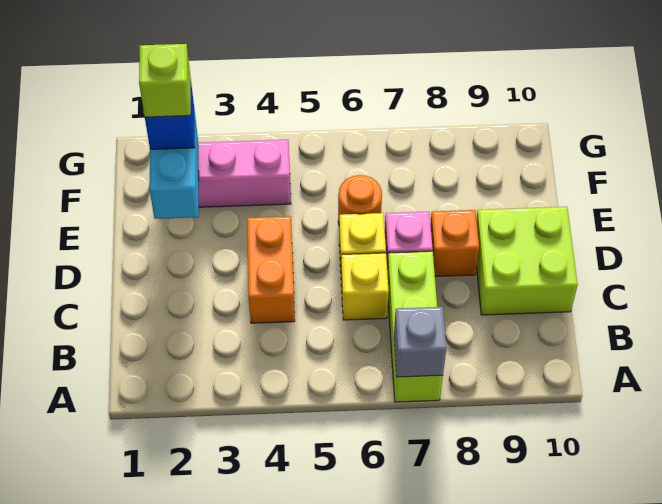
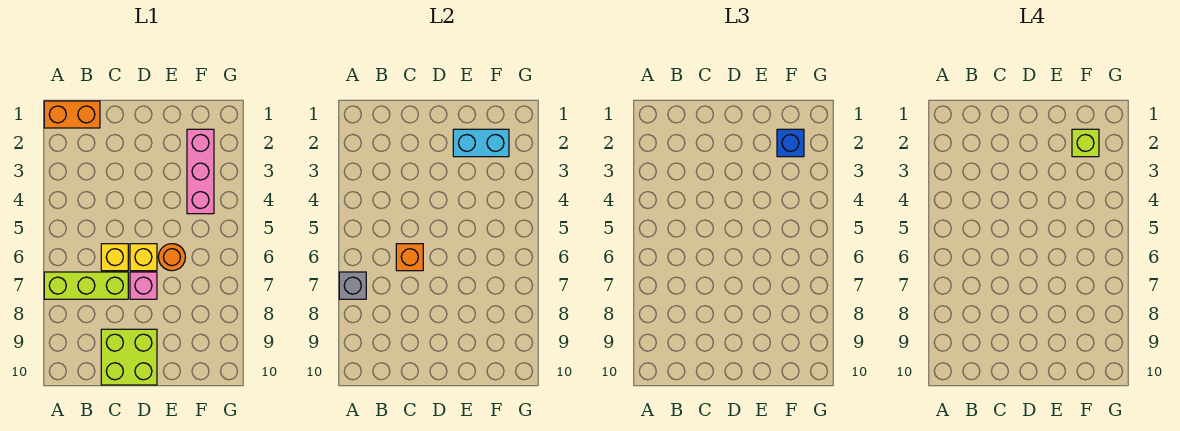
orange 1x2 brick [247,216,295,323] -> orange 1x2 brick moved to [44,101,100,128]
orange 1x1 brick [431,210,479,276] -> orange 1x1 brick moved to [396,244,423,271]

